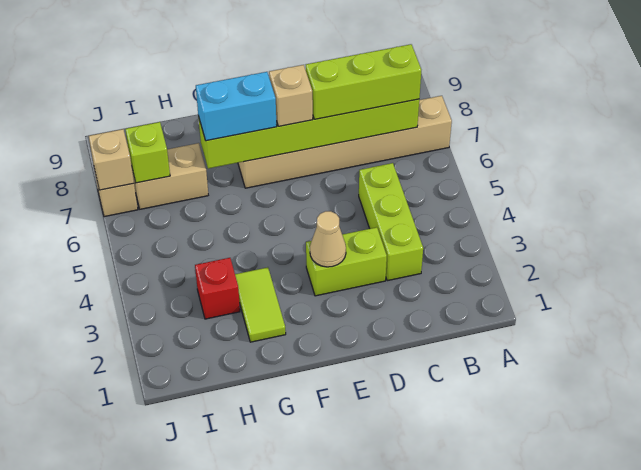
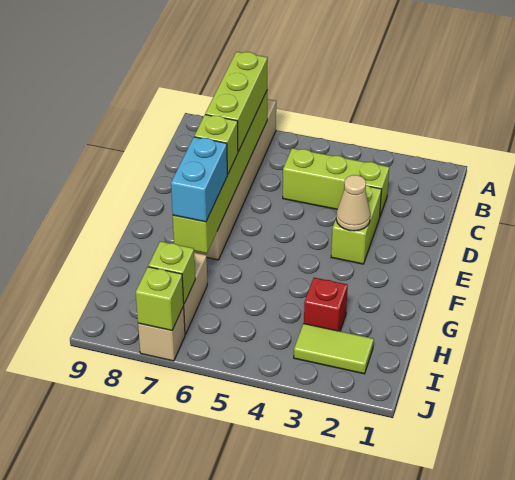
tan 1x1 brick [269,65,313,126] -> lime 1x1 brick [194,115,238,175]
lime 1x2 tile [235,267,286,342] -> lime 1x2 tile moved to [294,324,374,374]
tan 1x1 brick [89,129,134,190] -> lime 1x1 brick [136,267,184,331]

